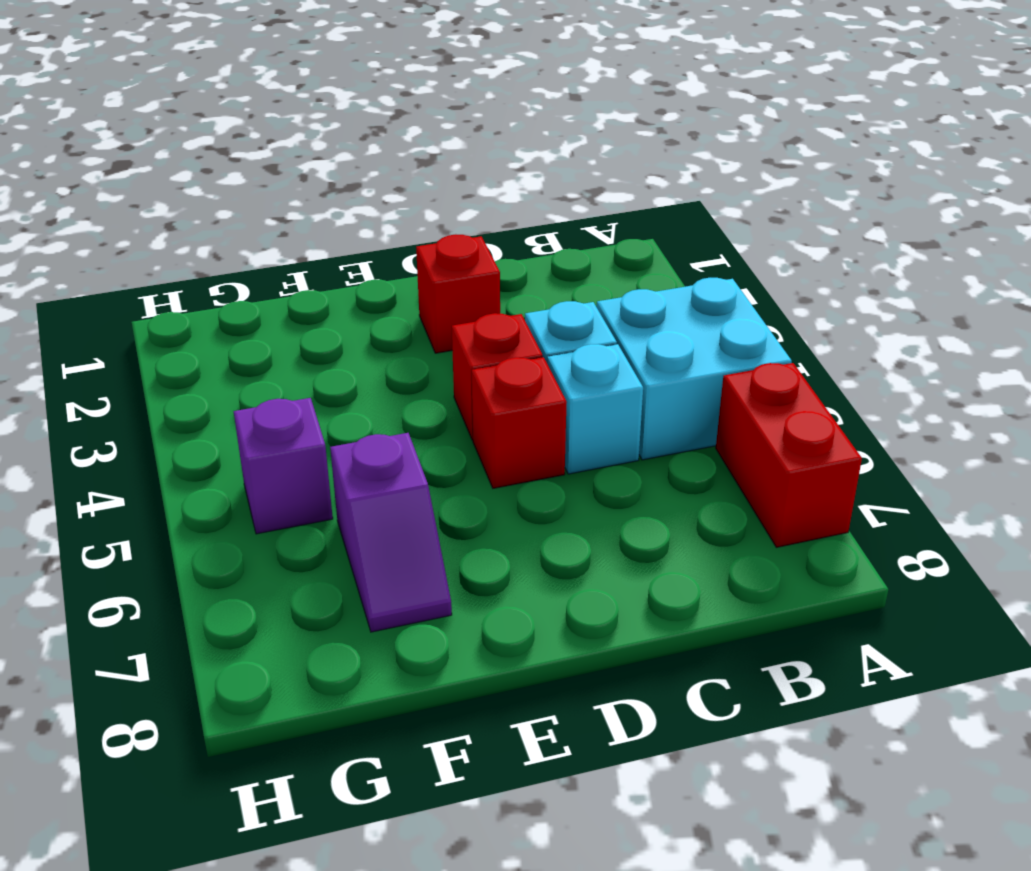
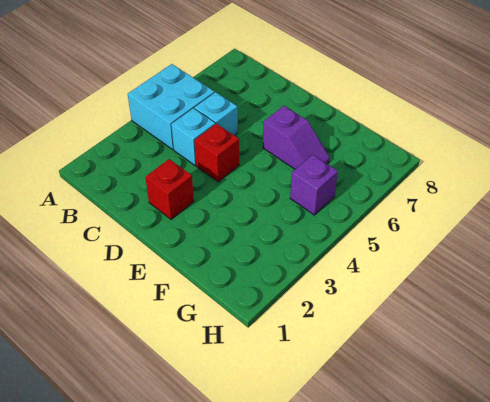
red 1x2 brick [716,363,862,547] -> none
red 1x1 brick [472,357,567,488] -> none
purple 1x2 slope [330,433,452,632] -> purple 1x2 slope turned to [263,106,330,169]

